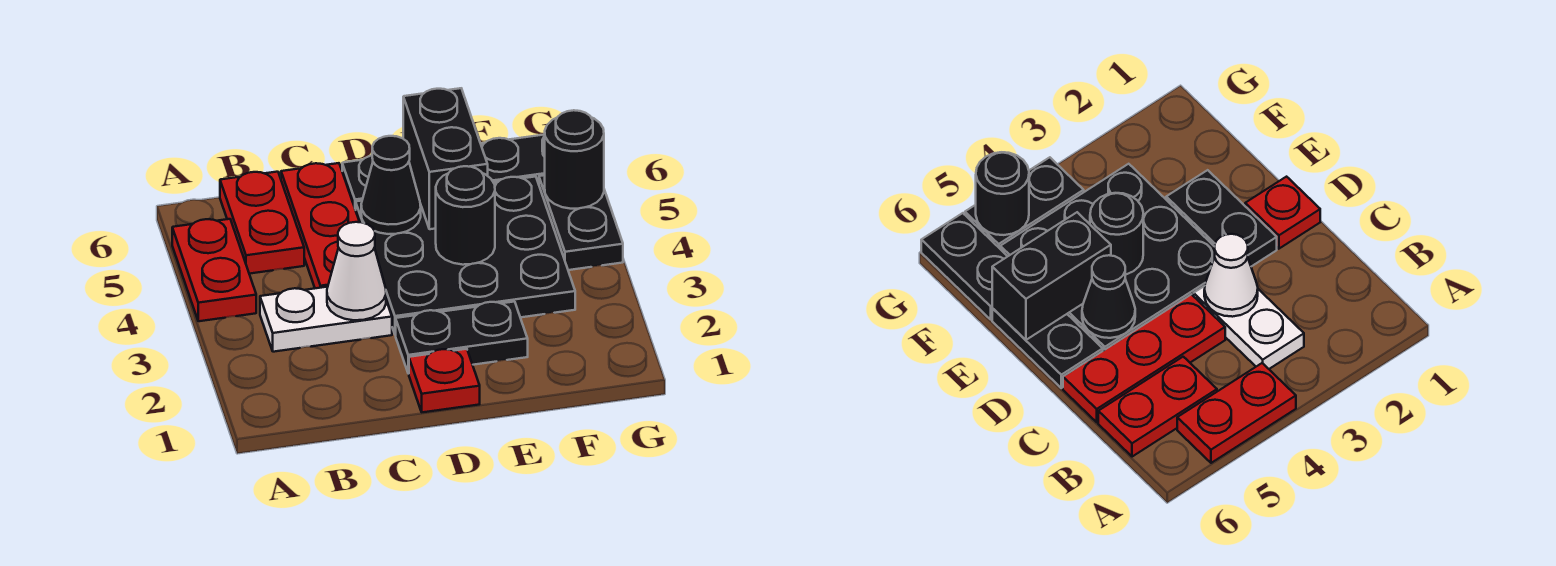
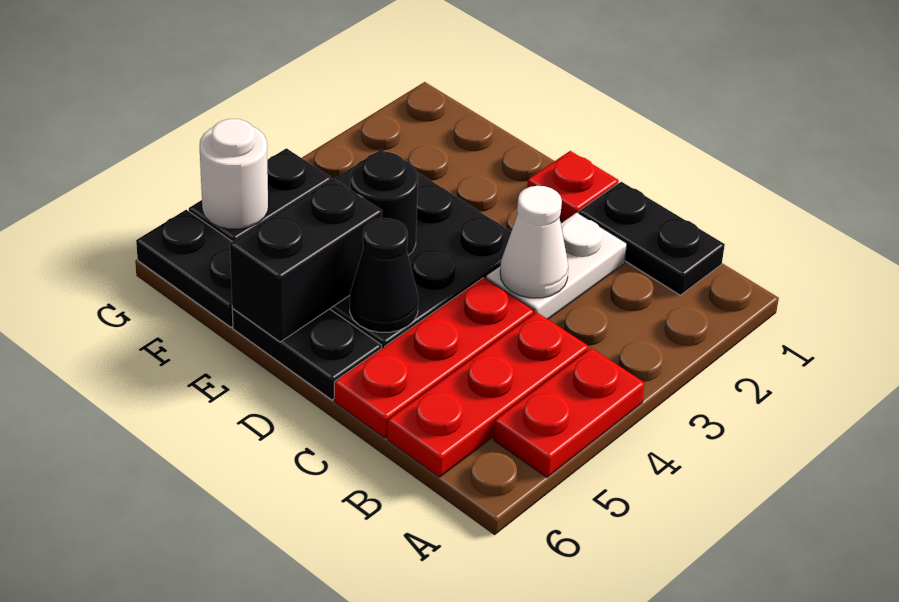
white 1x2 plate [260,287,392,352] -> white 1x2 plate turned to [486,213,627,319]
red 1x2 plate [220,172,304,274] -> red 1x3 plate [387,312,589,477]
black 1x2 plate [396,302,528,374] -> black 1x2 plate moved to [579,182,725,295]
black 1x1 round brick [545,110,604,209] -> white 1x1 round brick [200,119,268,229]

